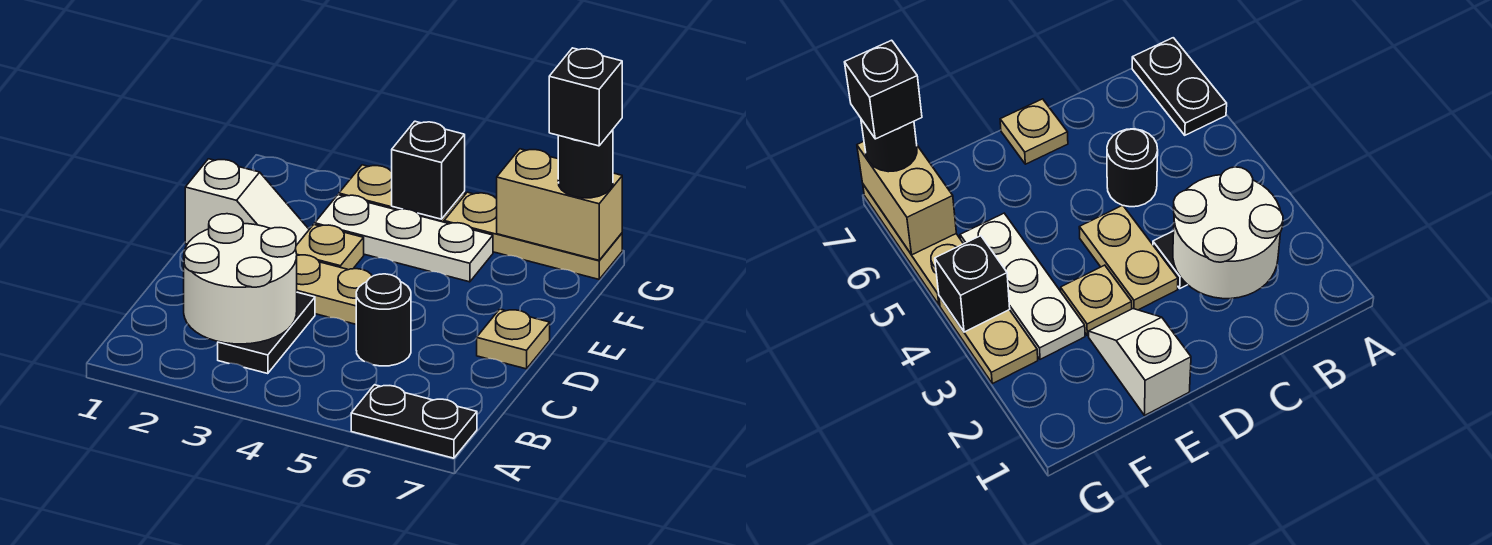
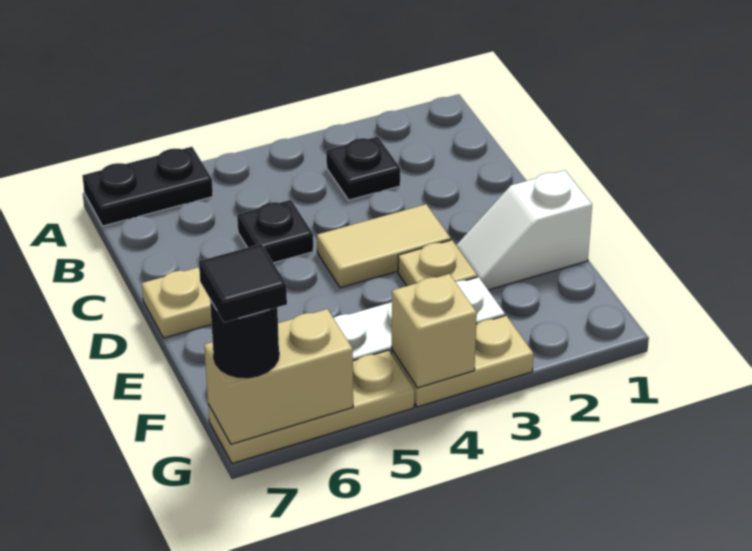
white 2x2 round brick [184,214,297,344] -> none
black 1x2 plate [218,292,315,374] -> black 1x1 plate [326,137,400,200]
black 1x1 round brick [356,274,411,366] -> black 1x1 plate [237,200,313,263]
tan 1x2 plate [297,255,372,324] -> tan 1x2 tile [317,204,451,288]
black 1x1 brick [392,121,465,219] -> tan 1x1 brick [392,274,477,388]
black 1x1 brick [549,48,622,146] -> black 1x1 tile [199,244,287,322]

